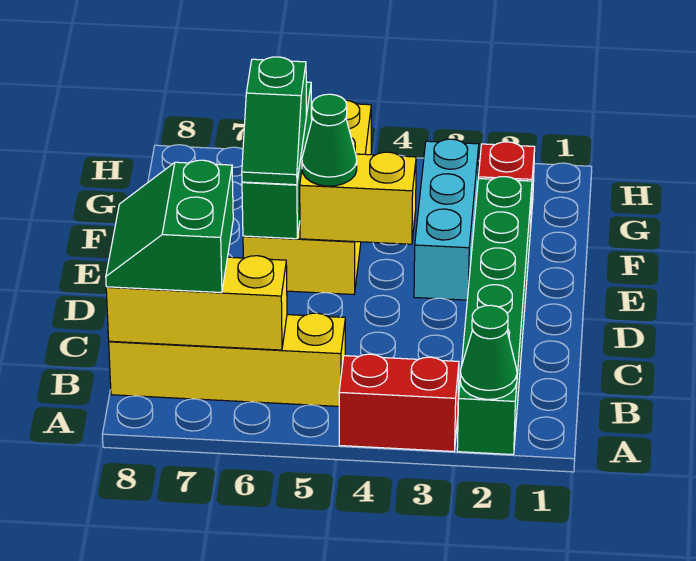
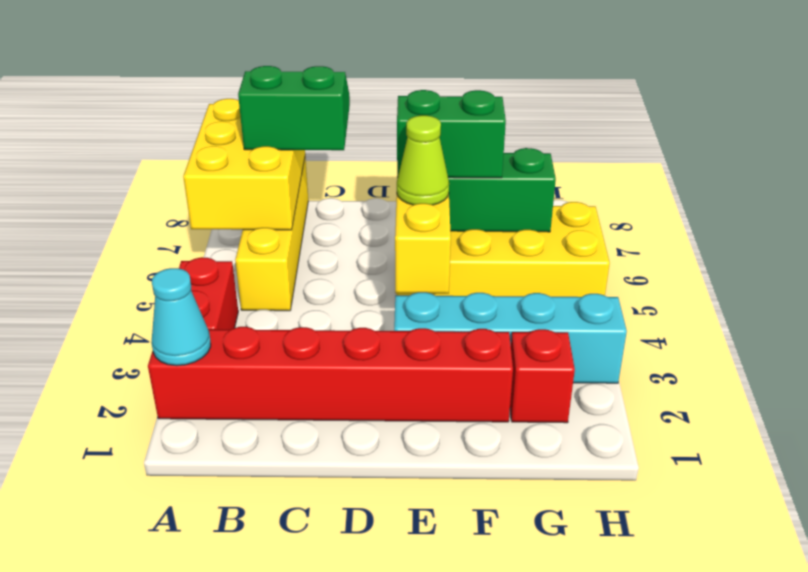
green 1x6 brick [457,177,532,455] -> red 1x6 brick [148,327,513,422]
green 1x1 cone [460,305,517,399] -> cyan 1x1 cone [151,268,211,366]
yellow 1x3 brick [106,256,287,350] -> yellow 2x3 brick [183,99,305,230]
cyan 1x3 brick [414,139,479,300] -> cyan 1x4 brick [394,292,627,383]
green 1x1 cone [302,94,357,186] -> lime 1x1 cone [397,115,449,205]
green 1x2 slope [242,57,306,185] -> green 1x2 brick [397,90,506,178]

